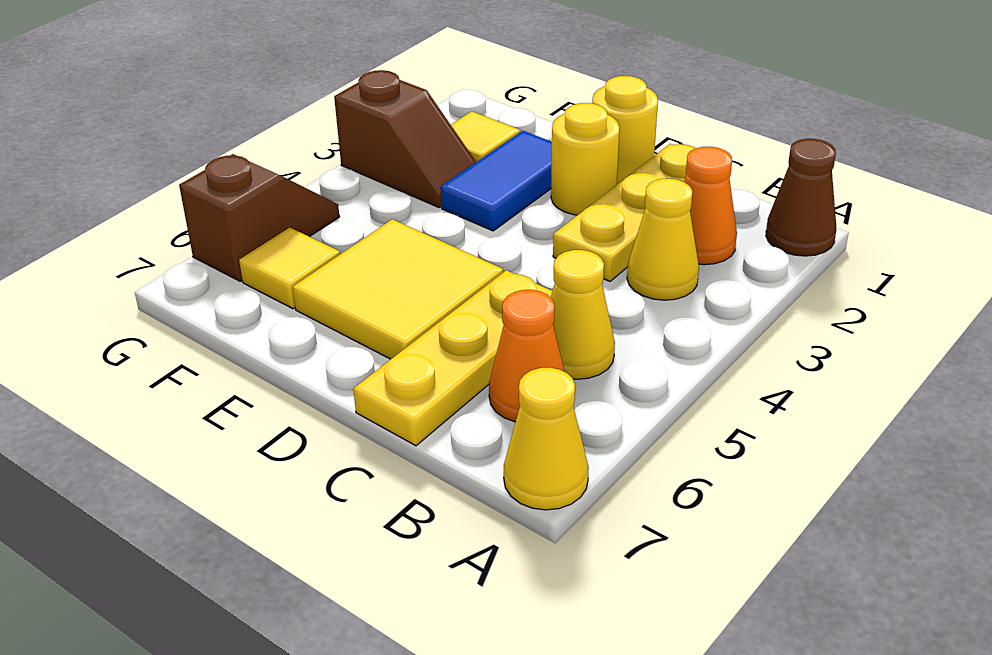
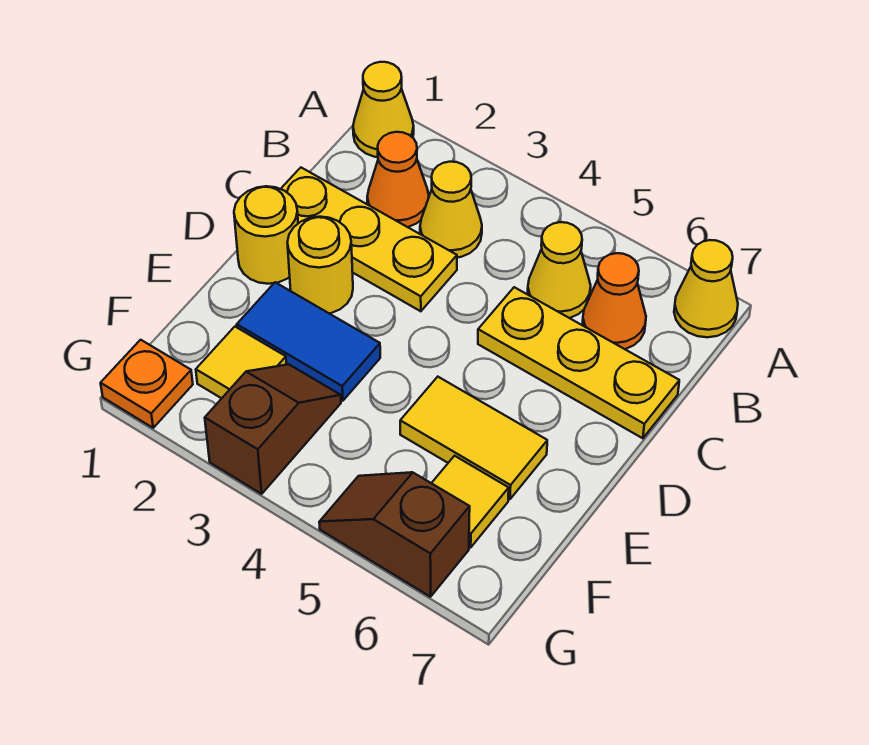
brown 1x1 cone [766,139,836,256] -> yellow 1x1 cone [353,62,414,157]
yellow 2x2 tile [293,219,503,359] -> yellow 1x2 tile [400,377,547,499]
none -> orange 1x1 plate [101,340,193,428]

